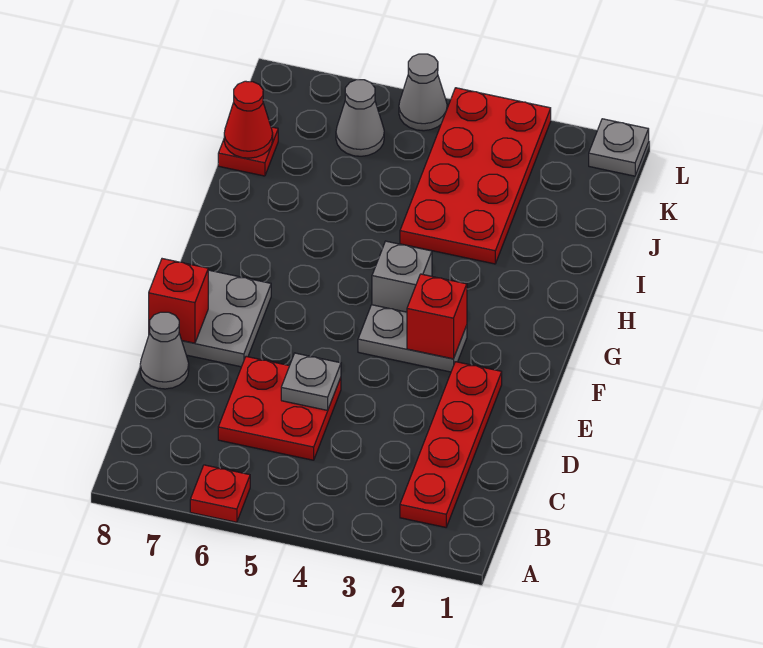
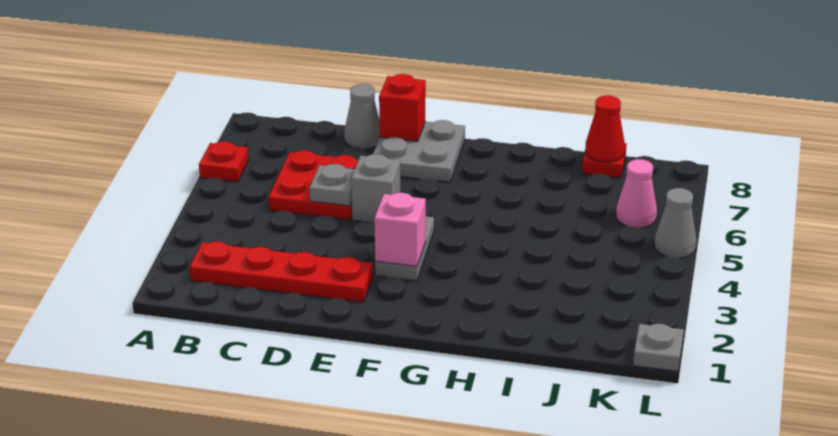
red 1x1 brick [407,274,467,359] -> pink 1x1 brick [375,193,426,266]
grey 1x1 brick [372,241,432,312] -> grey 1x1 brick moved to [351,154,400,222]
red 2x4 plate [400,88,551,264] -> none
grey 1x1 cone [336,80,384,156] -> pink 1x1 cone [616,159,657,228]

